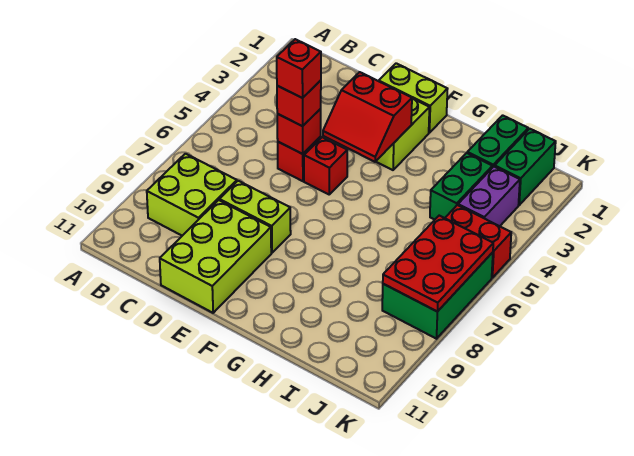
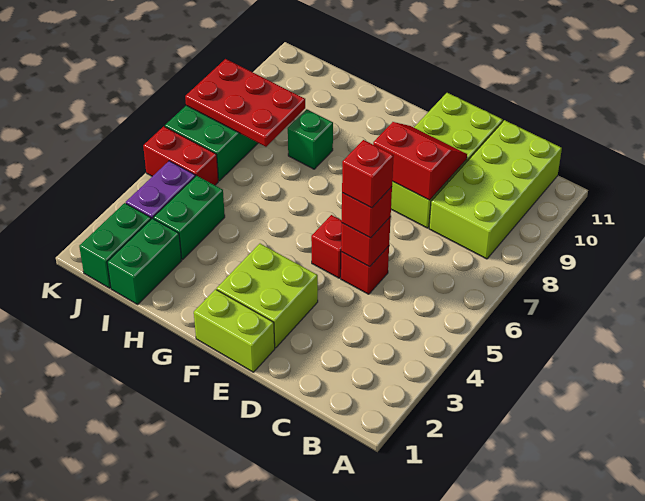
lime 2x2 brick [147,154,237,236] -> lime 2x4 brick [429,120,562,259]
red 2x2 slope [323,72,412,162] -> red 2x2 slope moved to [373,122,467,200]
none -> green 1x1 brick [288,109,333,169]
red 2x3 plate [383,216,493,312] -> red 2x3 plate turned to [185,59,305,147]

